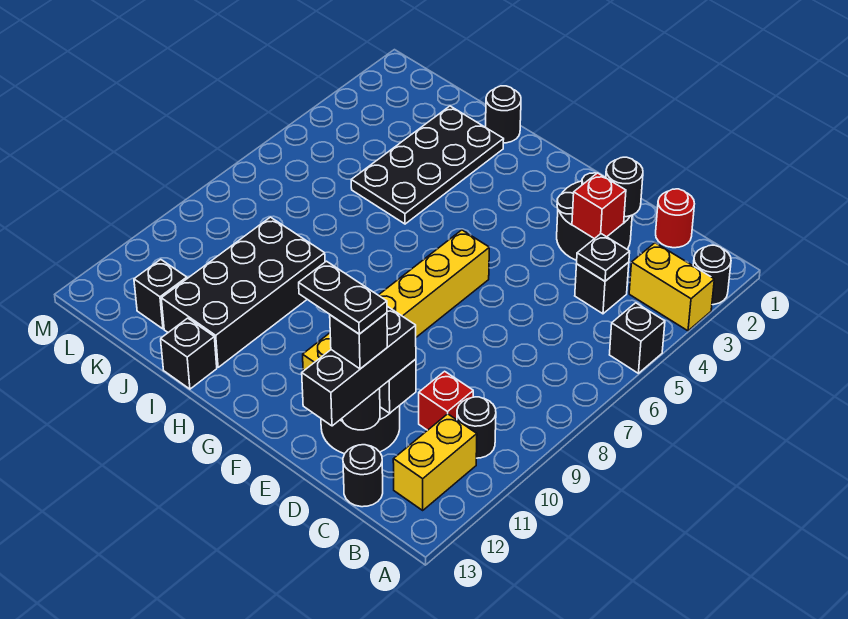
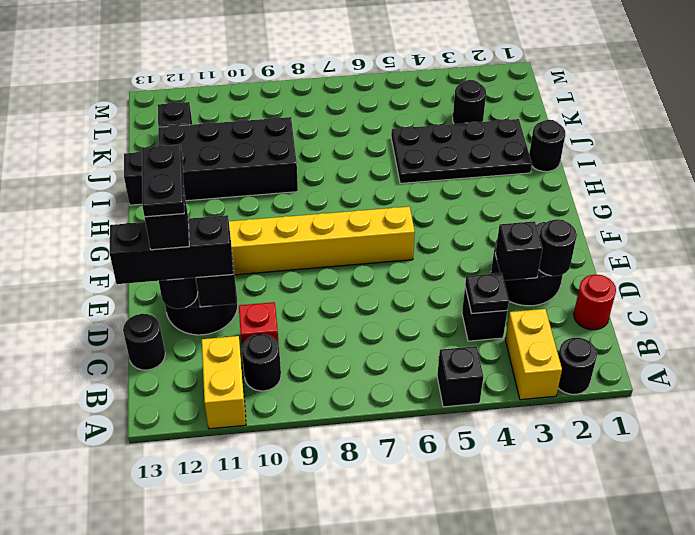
yellow 1x2 brick [393,414,477,510] -> yellow 1x2 brick turned to [202,336,246,429]
red 1x1 brick [572,173,626,239] -> black 1x1 brick [495,221,543,281]
none -> black 1x1 round brick [453,80,486,124]

